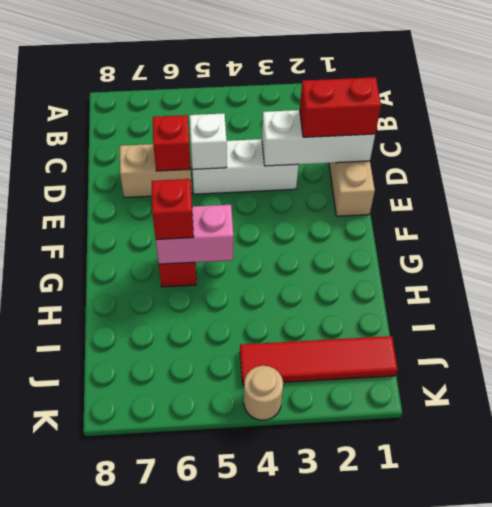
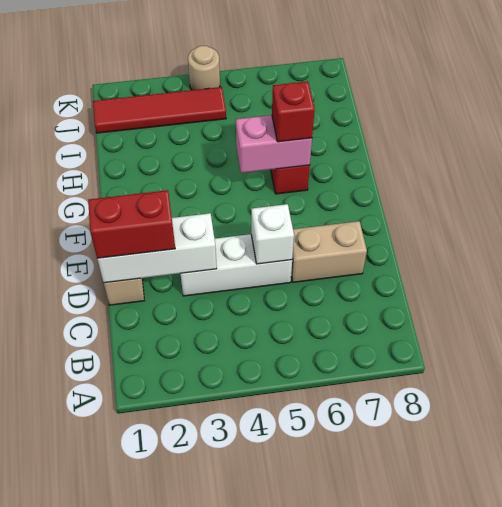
red 1x1 brick [153,115,191,171] -> none

